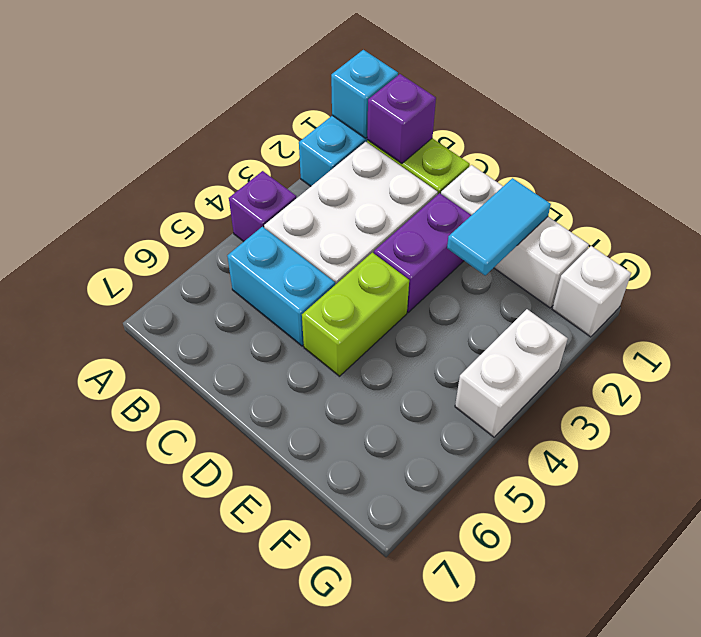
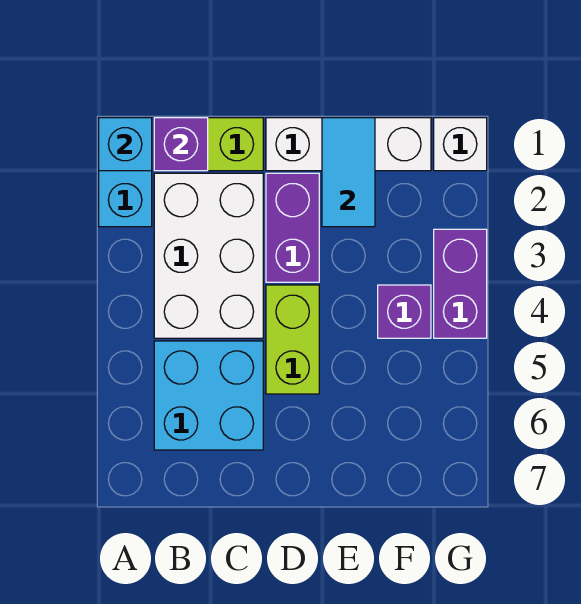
purple 1x1 brick [229,171,296,242] -> purple 1x1 brick moved to [378,285,431,338]
cyan 1x2 brick [227,227,335,346] -> cyan 2x2 brick [154,341,263,450]
white 1x2 brick [455,309,568,437] -> purple 1x2 brick [434,229,487,338]

